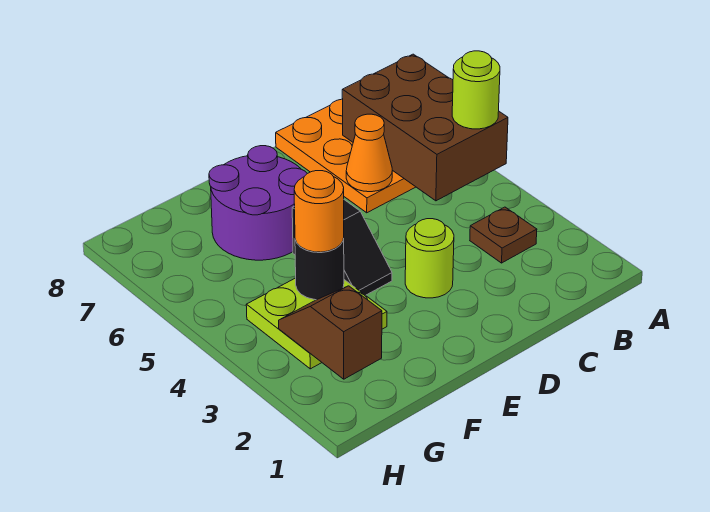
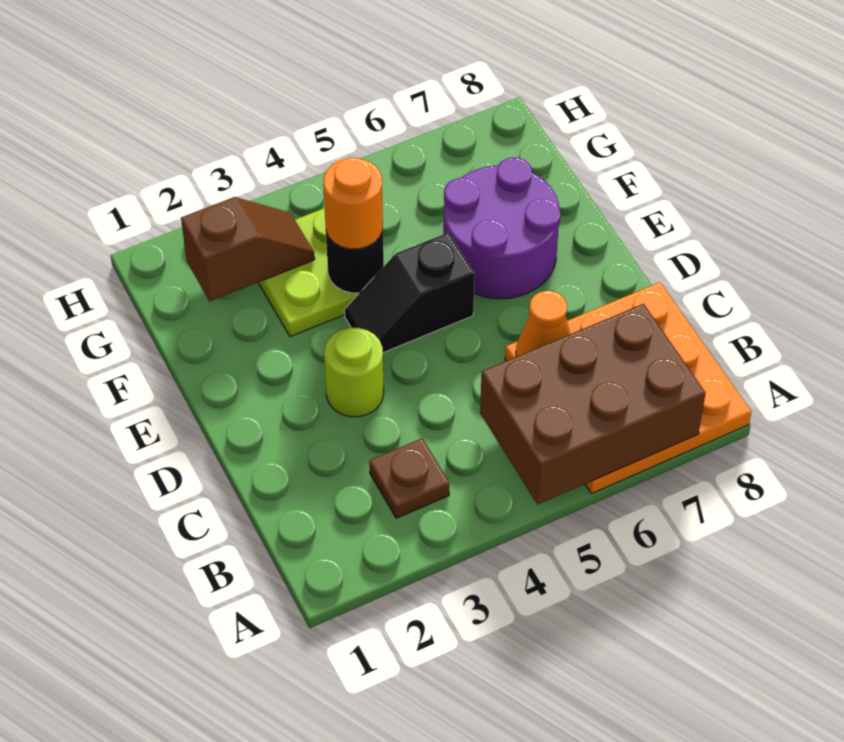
lime 1x1 round brick [452,51,500,129] -> none

